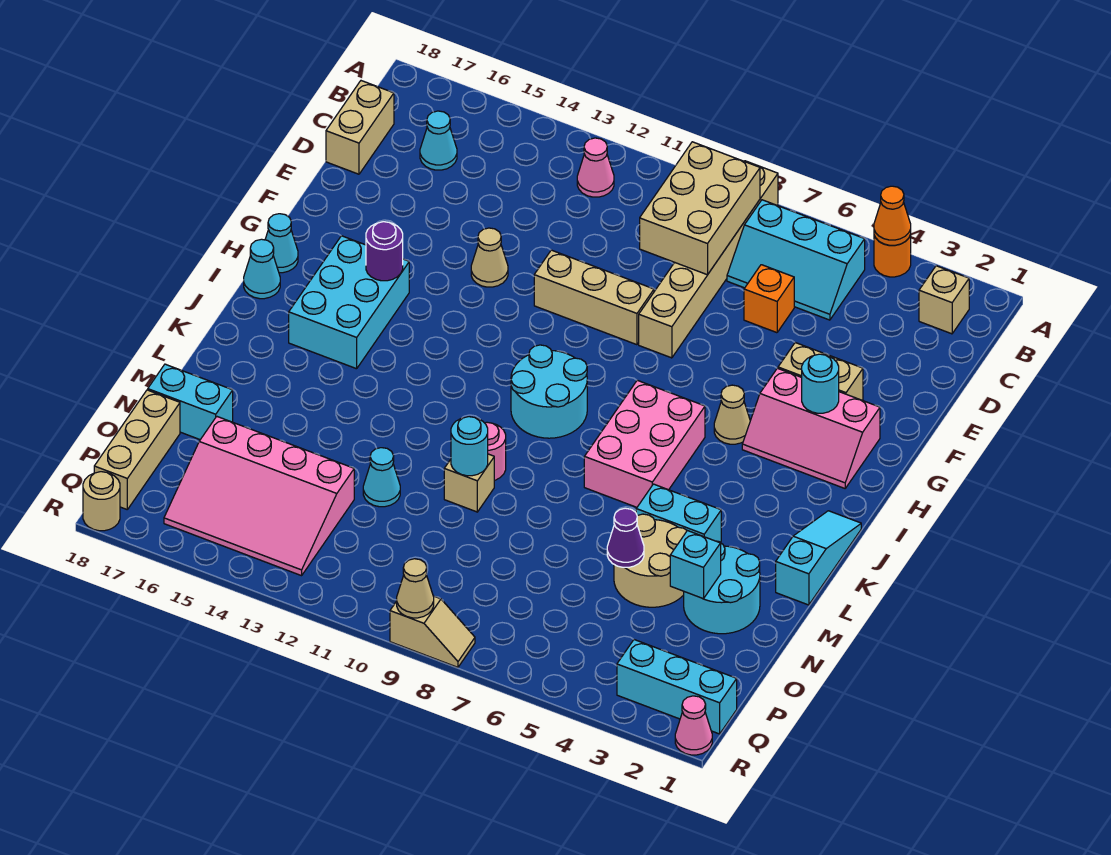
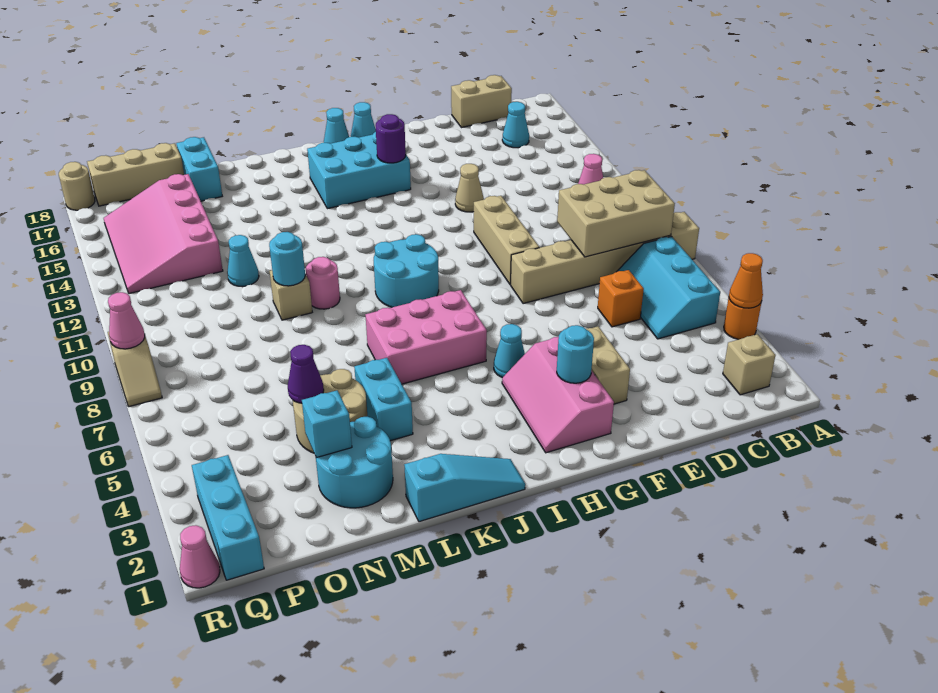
tan 1x1 cone [714,385,750,444] -> cyan 1x1 cone [494,324,525,378]
tan 1x1 cone [397,559,434,618] -> pink 1x1 cone [108,292,145,349]

